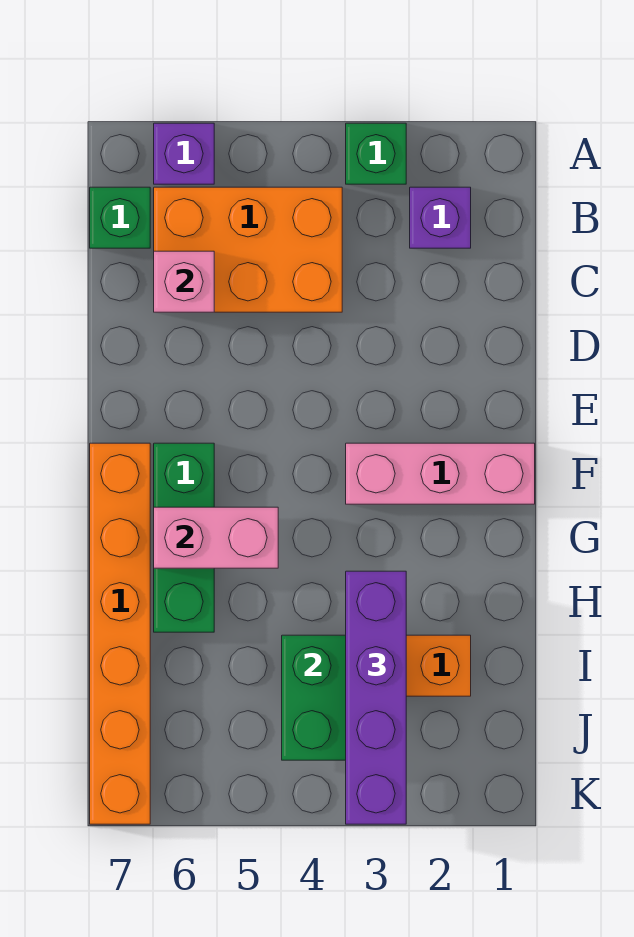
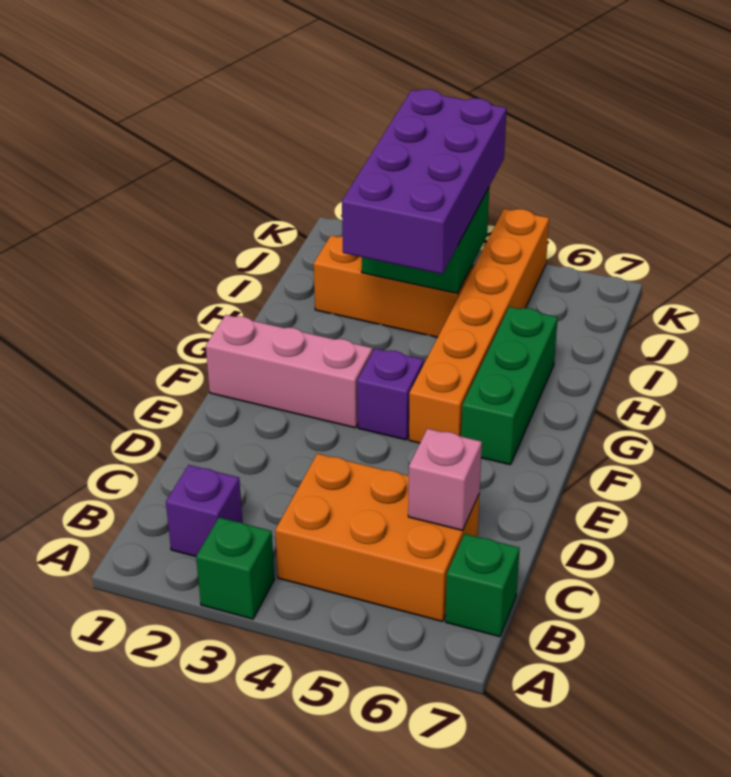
purple 1x1 brick [154,123,214,184] -> purple 1x1 brick moved to [357,349,424,440]
orange 1x6 brick [90,443,150,824] -> orange 1x6 brick moved to [409,209,549,443]
pink 1x2 brick [154,507,278,568] -> none
purple 1x4 brick [346,571,406,824] -> purple 2x4 brick [342,89,507,274]

